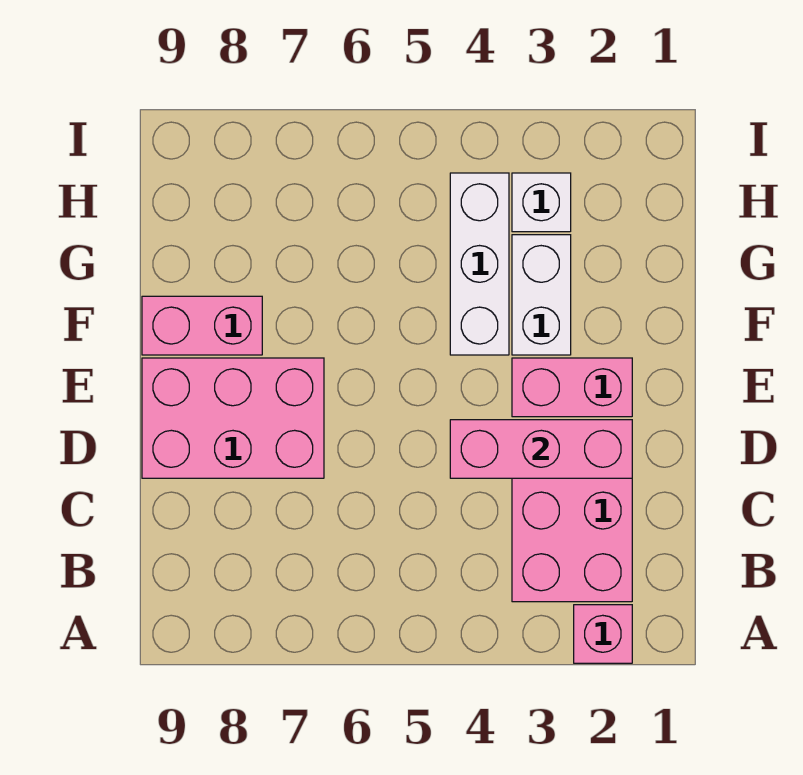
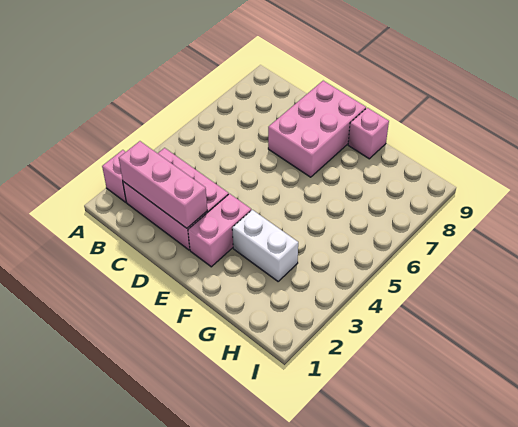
pink 1x3 brick [450,420,632,478] -> pink 1x3 brick turned to [119,141,207,228]
white 1x3 brick [450,173,509,355] -> none
pink 1x2 brick [142,296,262,355] -> pink 1x1 brick [348,108,389,159]
white 1x1 brick [512,173,571,232] -> none

